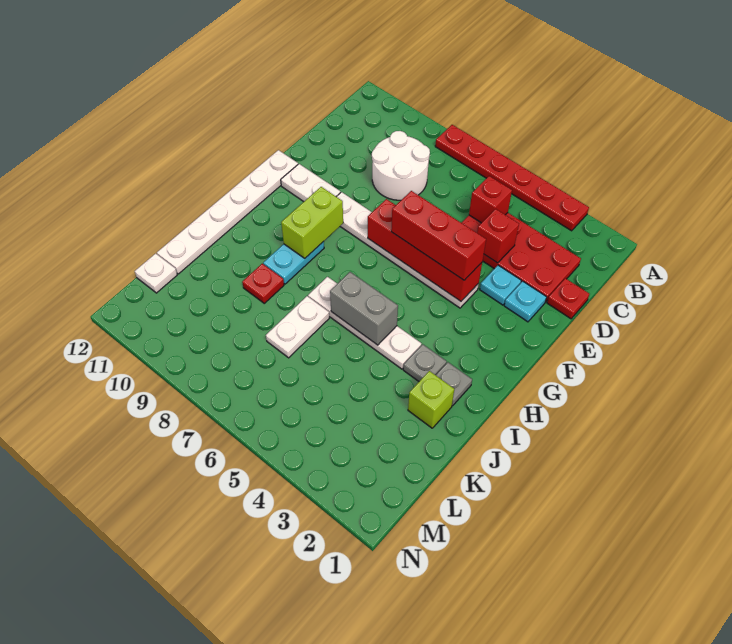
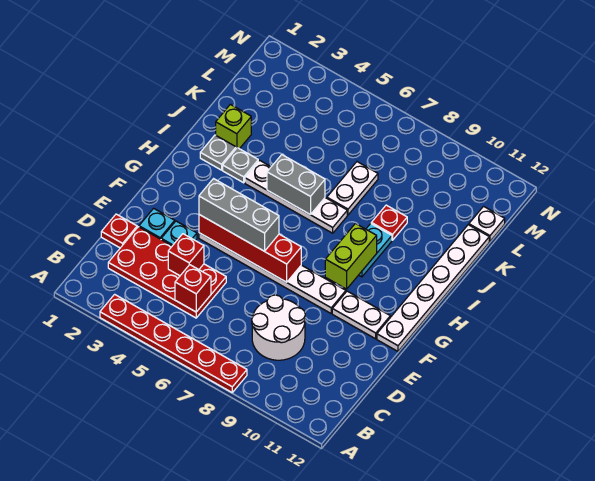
red 1x3 brick [391,191,486,280] -> grey 1x3 brick [199,179,279,251]

